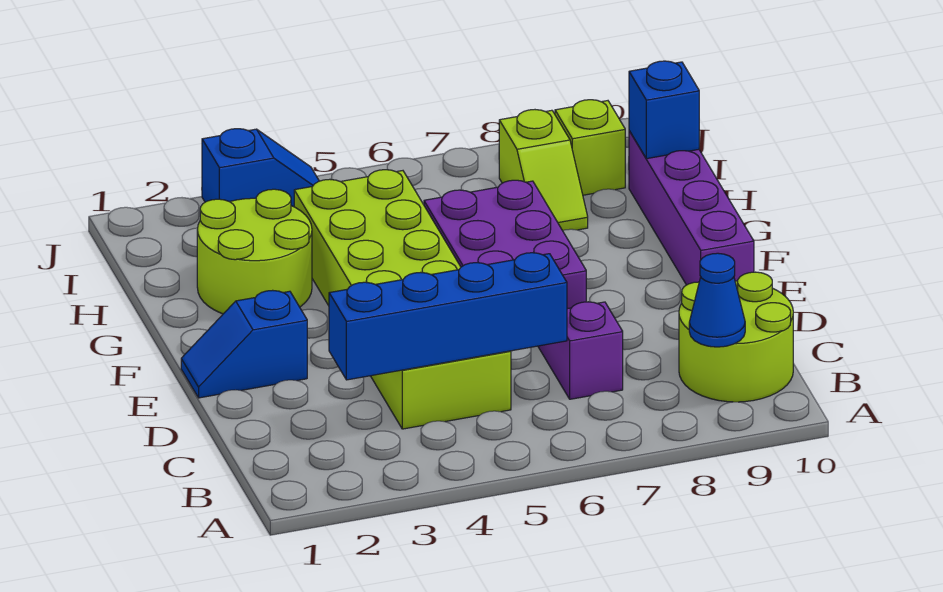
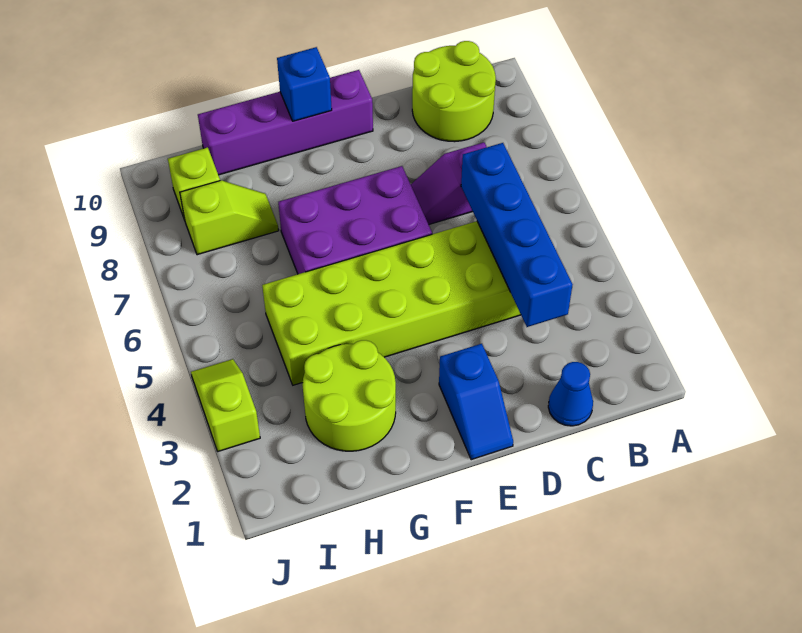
blue 1x1 cone [689,253,745,347] -> blue 1x1 cone moved to [548,362,593,426]
blue 1x1 brick [629,61,699,159] -> blue 1x1 brick moved to [277,47,332,121]
blue 1x2 slope [202,129,319,207] -> lime 1x2 slope [191,359,260,451]

